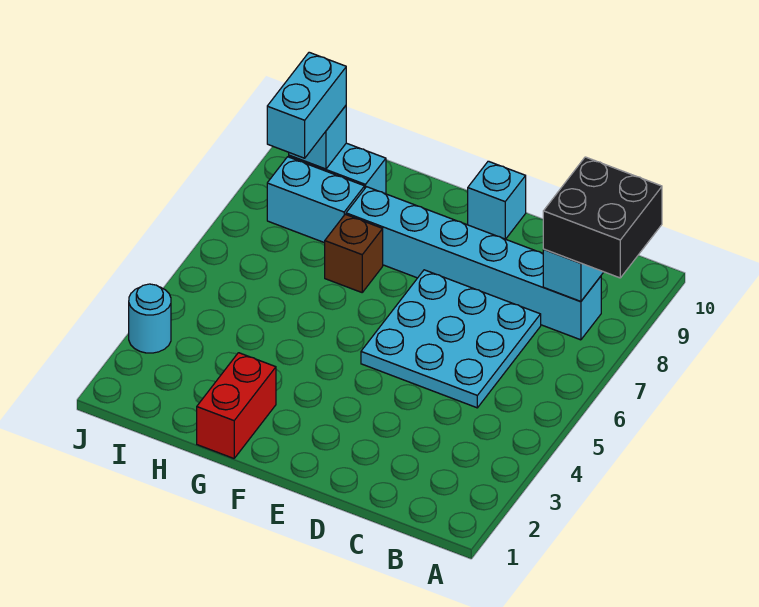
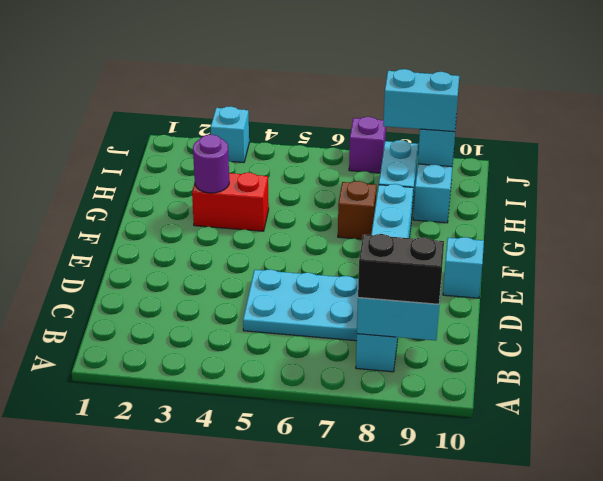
black 2x2 brick [543,157,662,278] -> black 1x2 brick [358,234,444,304]
cyan 3x3 plate [361,270,541,408] -> cyan 2x3 plate [243,269,358,341]
red 1x2 brick [197,353,276,458] -> red 1x2 brick moved to [192,173,269,231]
none -> purple 1x1 round brick [193,135,229,193]
cyan 1x1 round brick [129,284,171,353] -> cyan 1x1 brick [210,106,249,162]
none -> purple 1x1 brick [349,117,386,173]

